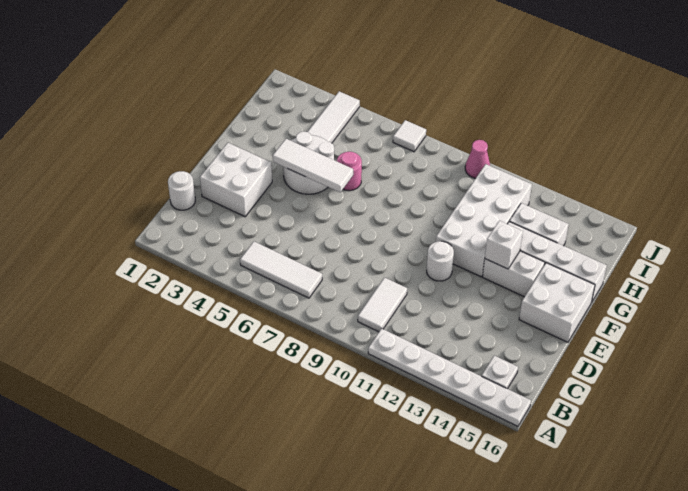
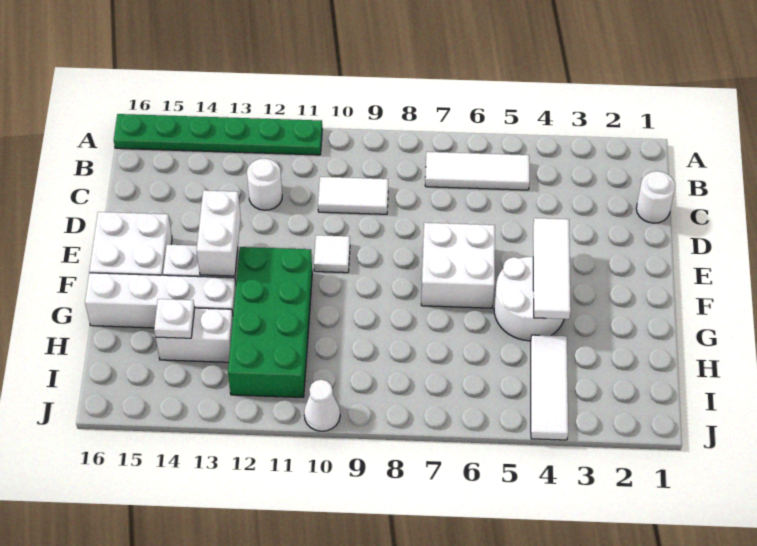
white 1x6 plate [368,329,531,426] -> green 1x6 plate [114,114,322,155]
white 1x2 tile [358,278,407,332] -> white 1x2 tile turned to [318,177,388,214]
white 1x1 plate [482,356,518,389] -> white 1x1 plate moved to [154,299,195,338]
white 2x2 brick [200,143,272,217] -> white 2x2 brick moved to [421,223,495,308]
white 1x1 round brick [427,241,454,281] -> white 1x1 round brick moved to [247,158,282,210]
white 1x3 tile [273,139,353,192] -> white 1x3 tile turned to [533,218,571,319]
white 2x4 brick [436,164,532,277] -> green 2x4 brick [228,247,312,397]
white 1x1 brick [485,221,523,269] -> white 1x2 brick [197,190,241,276]
pink 1x1 round brick [337,152,362,191] -> none
white 1x1 tile [393,120,426,152] -> white 1x1 tile moved to [314,235,350,273]
pink 1x1 cone [465,140,490,178] -> white 1x1 cone [304,380,340,431]

